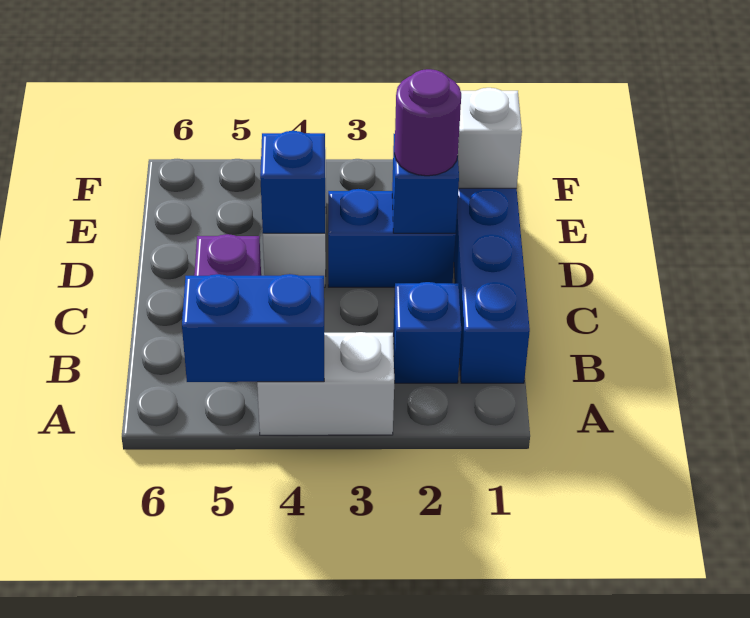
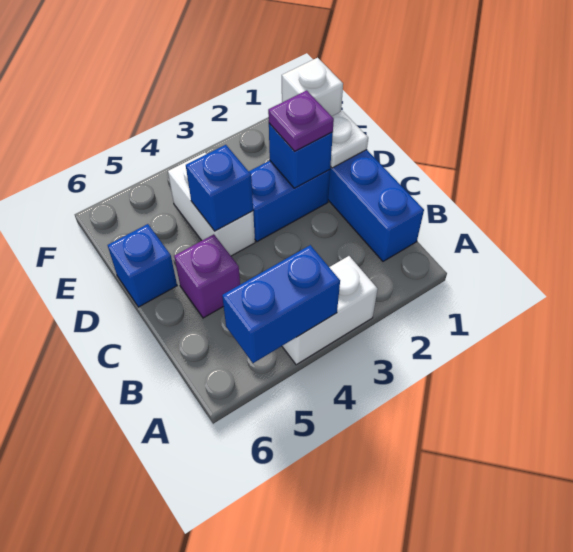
blue 1x1 brick [393,282,461,383] -> blue 1x1 brick moved to [108,224,177,307]
none -> white 1x1 plate [330,111,368,168]
purple 1x1 round brick [395,69,461,176] -> purple 1x1 plate [268,90,334,151]

